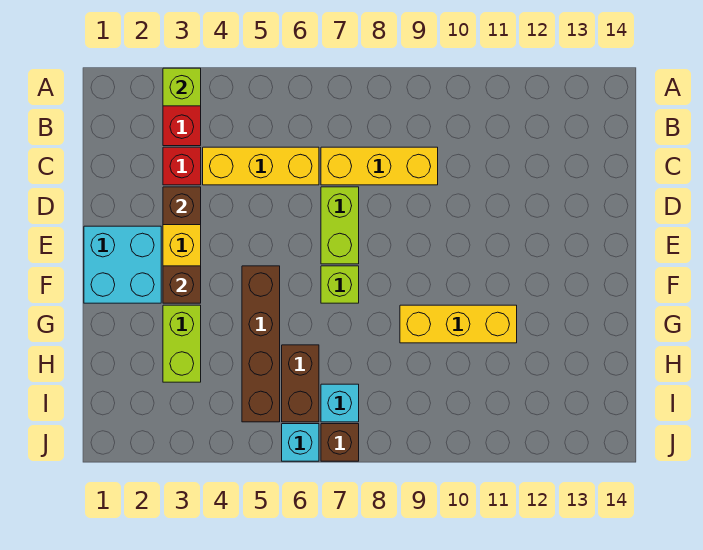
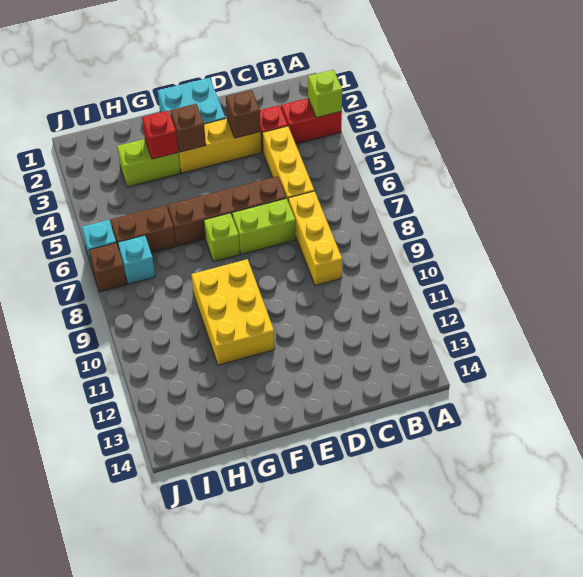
brown 1x4 brick [242,266,280,422] -> brown 1x4 brick moved to [168,176,286,246]
none -> red 1x1 brick [142,111,178,159]
yellow 1x3 brick [400,305,517,343] -> yellow 2x3 brick [191,259,275,365]

